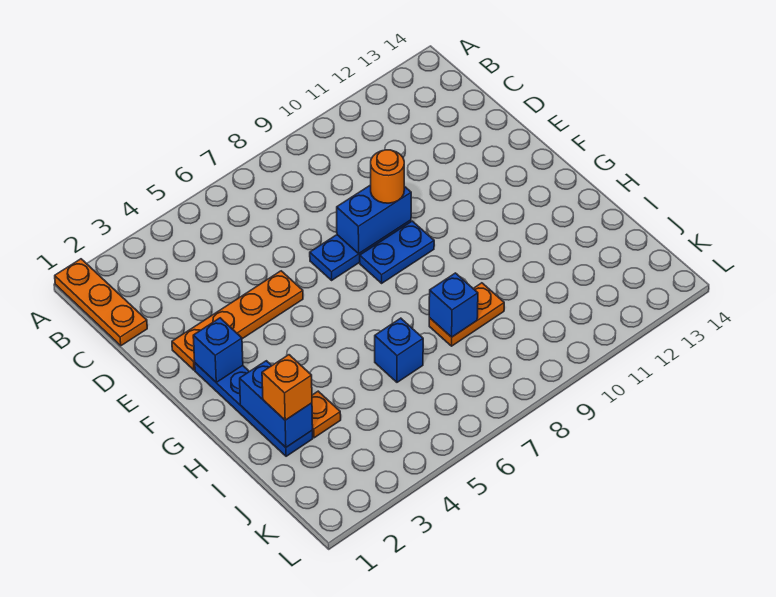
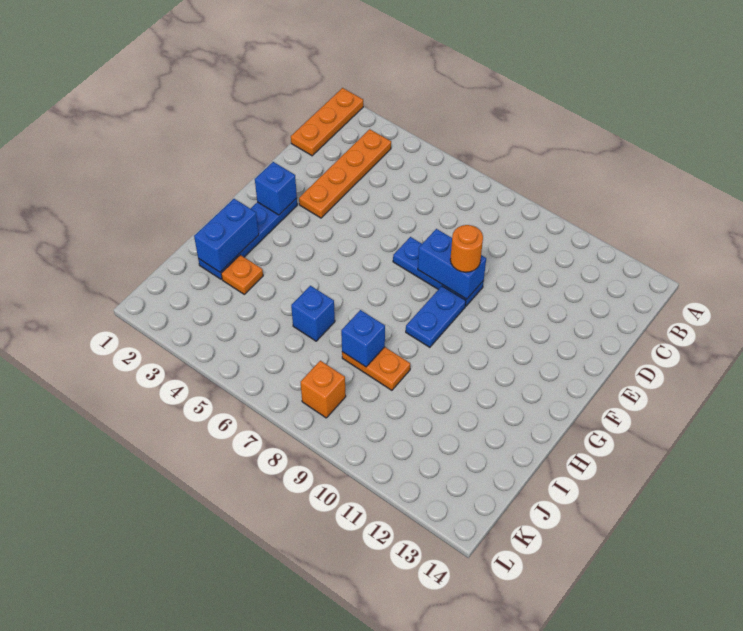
orange 1x4 plate [172,271,303,370] -> orange 1x4 plate turned to [299,129,391,218]
blue 1x2 plate [360,221,434,283] -> blue 1x2 plate turned to [406,286,466,347]
orange 1x1 brick [262,355,312,420] -> orange 1x1 brick moved to [301,361,346,418]

